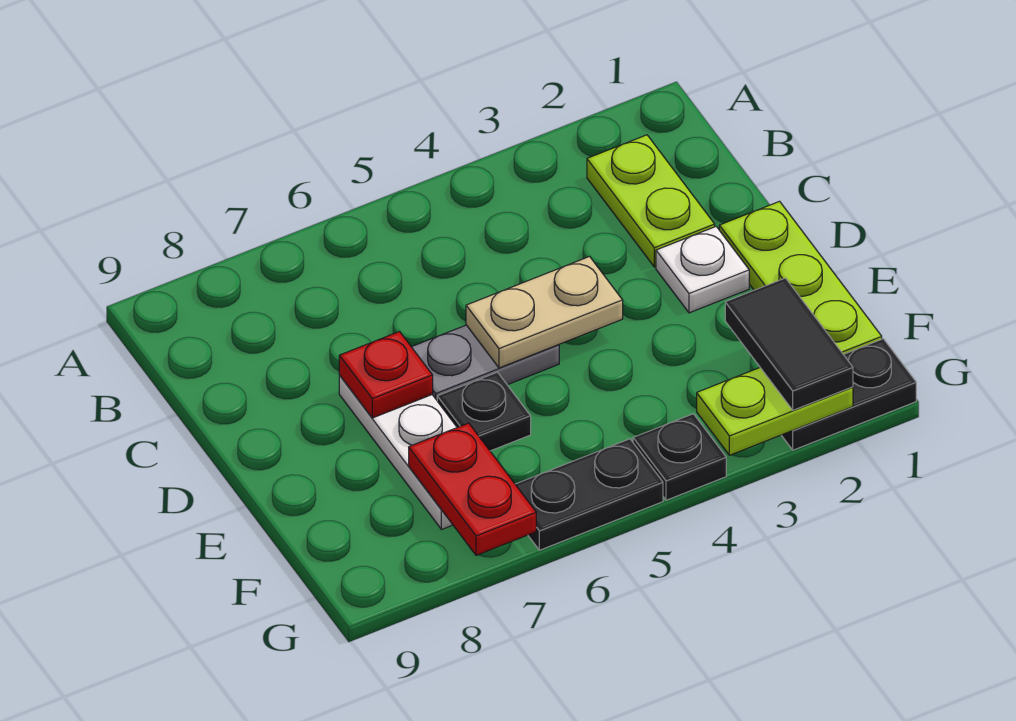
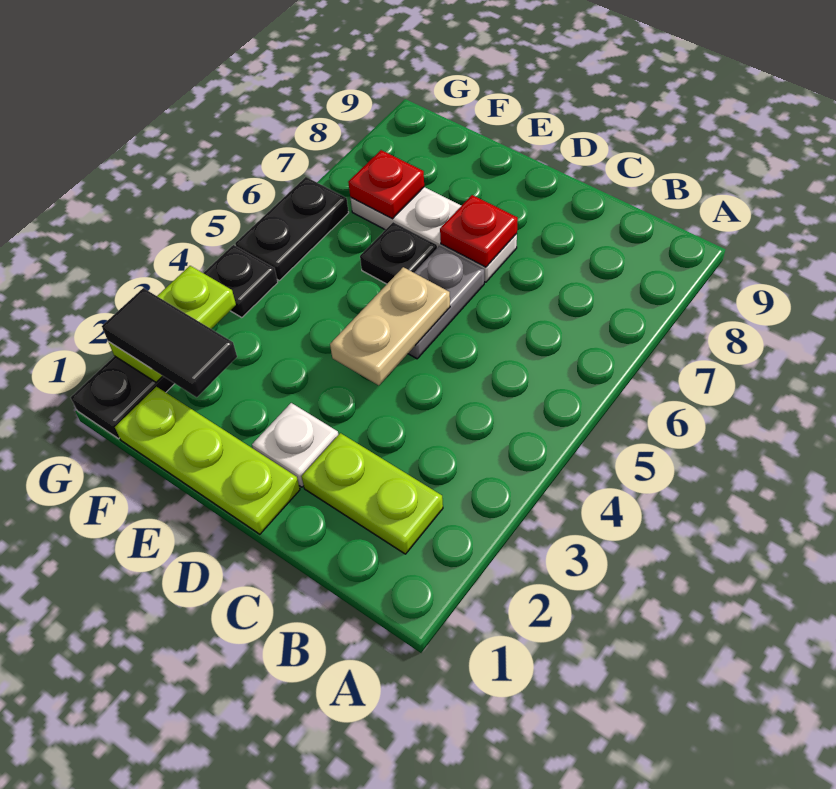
red 1x2 plate [409,423,536,555] -> red 1x1 plate [348,150,424,219]

